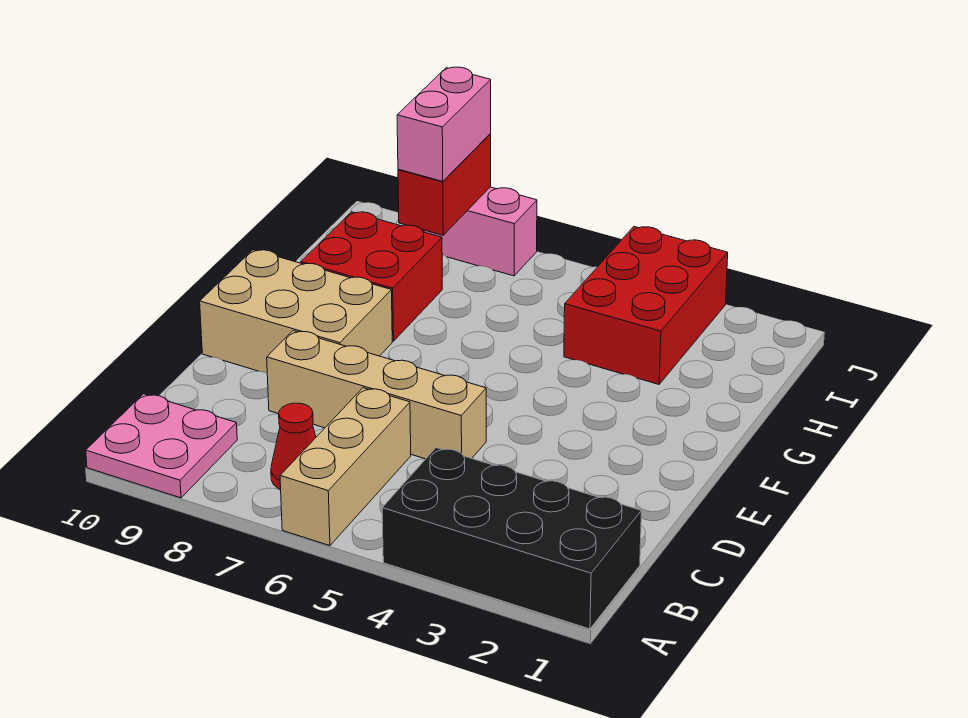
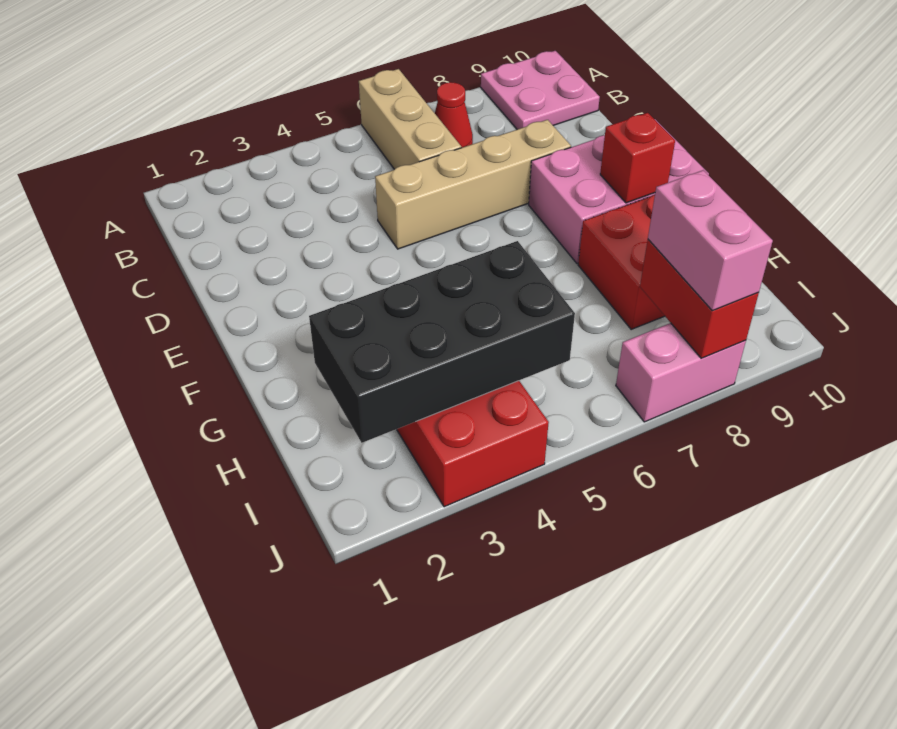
black 2x4 brick [382,448,641,629] -> black 2x4 brick moved to [309,241,575,443]
tan 2x3 brick [200,250,392,373] -> pink 2x3 brick [529,119,709,264]
none -> red 1x1 brick [600,113,675,203]

